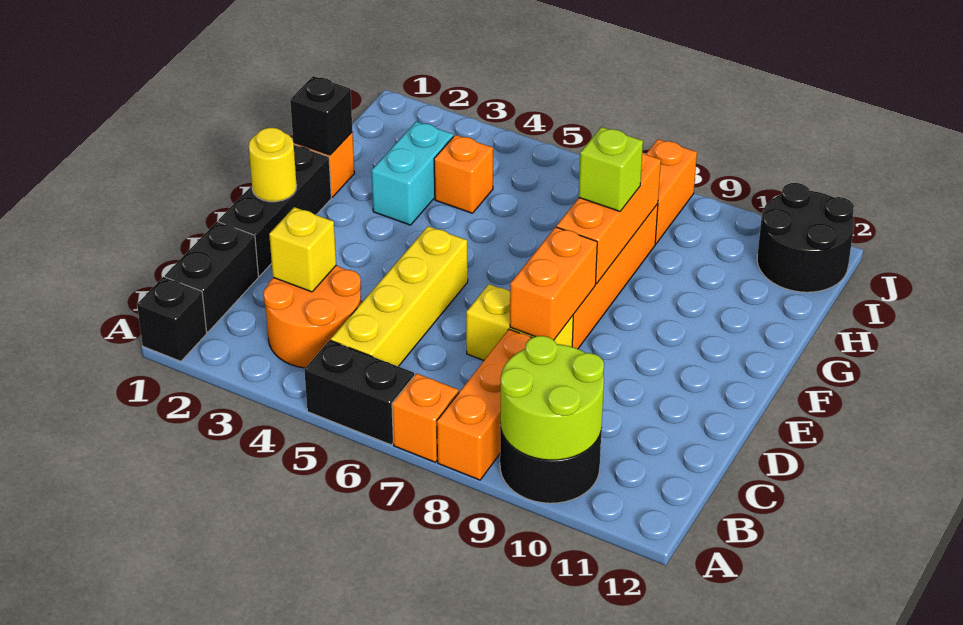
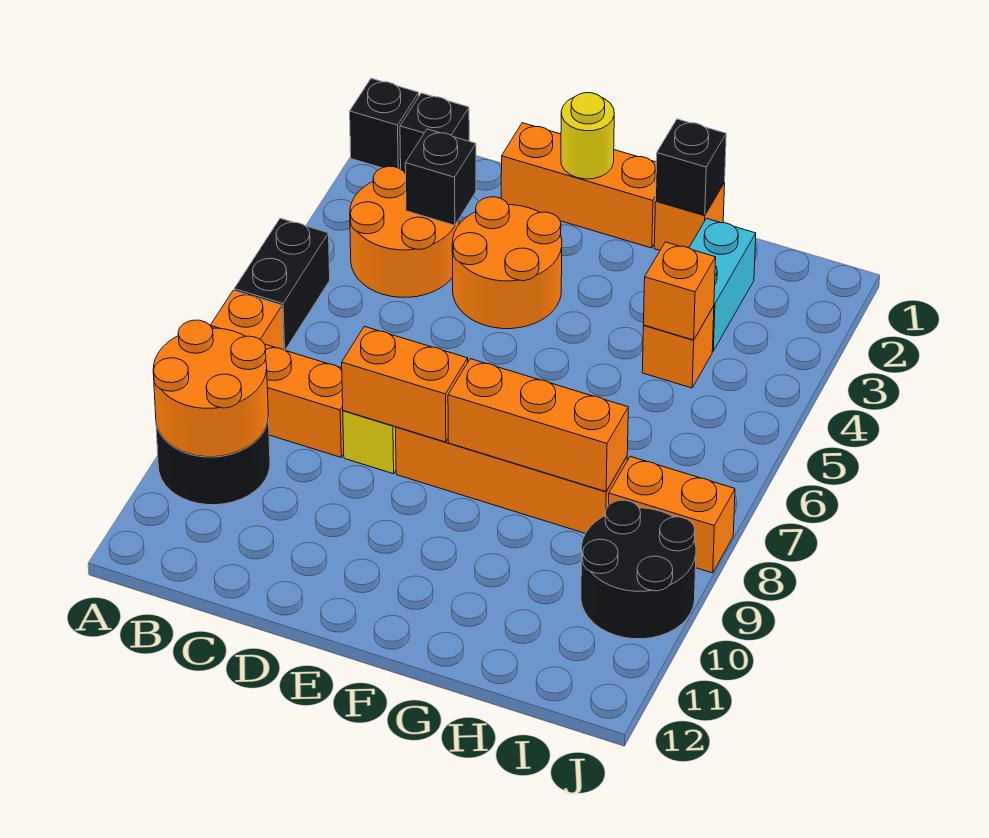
lime 2x2 round brick [500,336,604,460] -> orange 2x2 round brick [153,320,268,457]
black 1x2 brick [165,222,259,332] -> black 1x1 brick [400,93,469,174]
yellow 1x4 brick [331,226,468,366] -> none
yellow 1x1 brick [269,207,336,292] -> black 1x1 brick [405,129,476,225]
black 1x3 brick [218,145,331,276] -> orange 1x3 brick [501,123,656,248]
none -> orange 2x2 round brick [452,197,562,329]
cyan 1x2 brick [371,122,453,225] -> cyan 1x2 brick turned to [689,218,756,351]
lime 1x1 brick [579,127,643,211] -> none
none -> orange 1x1 brick [644,242,716,340]
black 2x2 round brick [757,183,854,292] -> black 2x2 round brick moved to [581,500,696,639]

